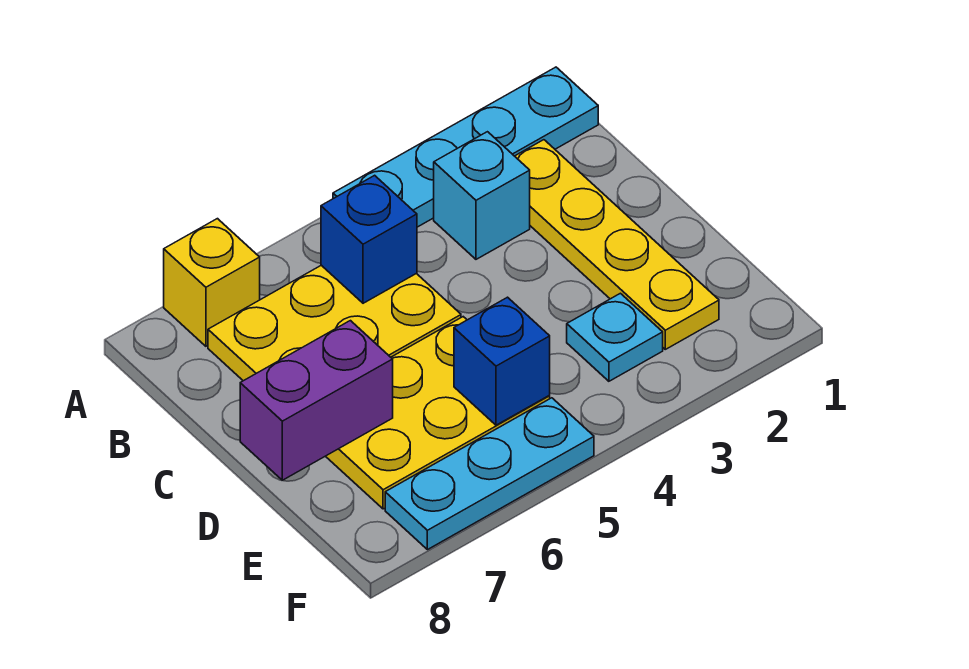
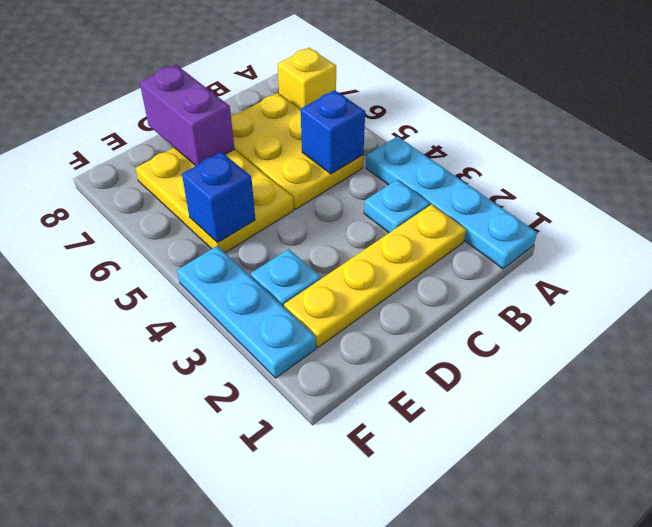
cyan 1x1 brick [434,132,530,259] -> cyan 1x1 plate [364,180,430,233]
cyan 1x3 plate [385,398,594,550] -> cyan 1x3 plate moved to [177,246,316,378]

